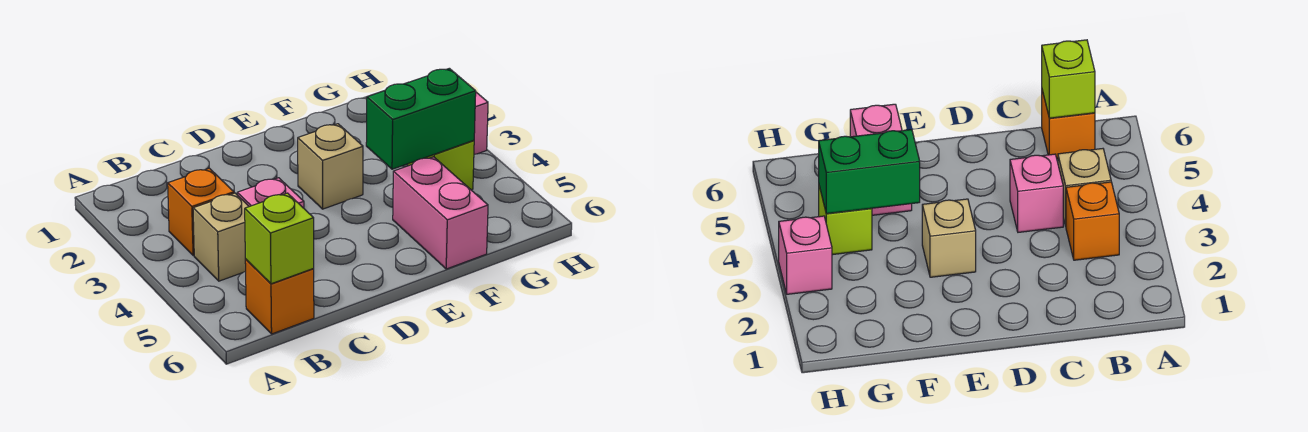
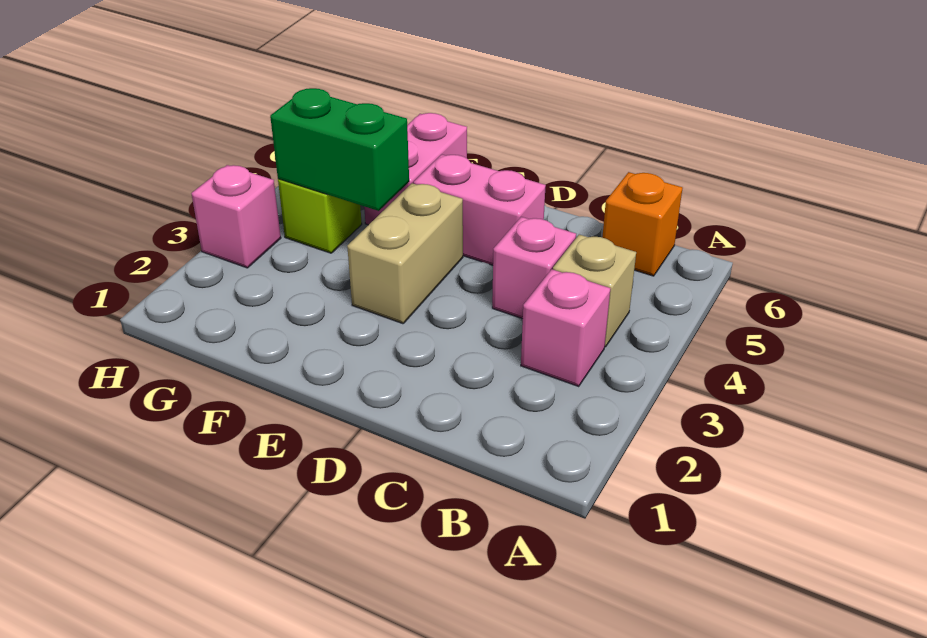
orange 1x1 brick [168,168,234,256] -> pink 1x1 brick [521,269,610,386]
lime 1x1 brick [245,193,314,284] -> none
none -> pink 1x2 brick [413,154,546,265]
tan 1x1 brick [298,124,363,209] -> tan 1x2 brick [347,183,463,324]

